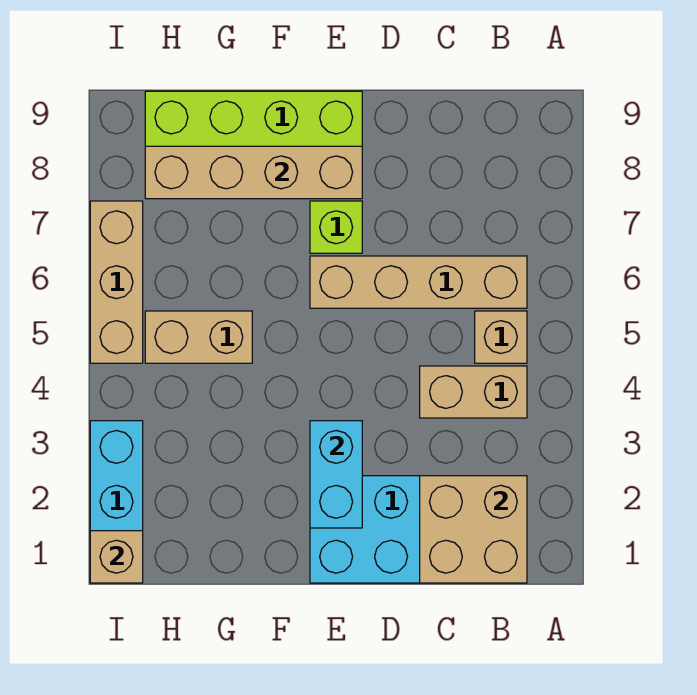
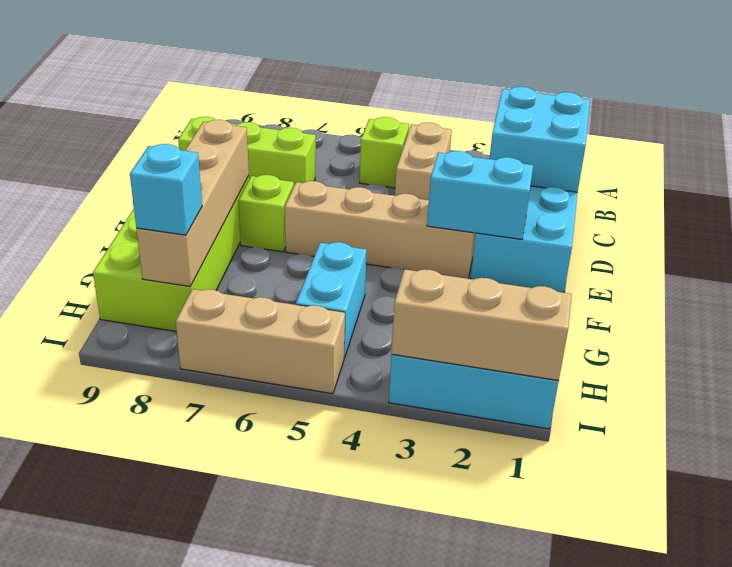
tan 2x2 brick [420,476,527,583] -> cyan 2x2 brick [489,87,590,192]
tan 1x1 brick [475,311,527,363] -> lime 1x1 brick [360,117,409,188]
tan 1x4 brick [310,256,527,308] -> tan 1x4 brick turned to [285,181,476,279]
none -> lime 1x3 brick [178,117,316,185]
tan 1x2 brick [145,311,252,363] -> cyan 1x2 brick [296,242,367,358]
none -> cyan 1x1 brick [130,144,202,235]
tan 1x1 brick [90,531,143,583] -> tan 1x3 brick [392,269,572,381]

